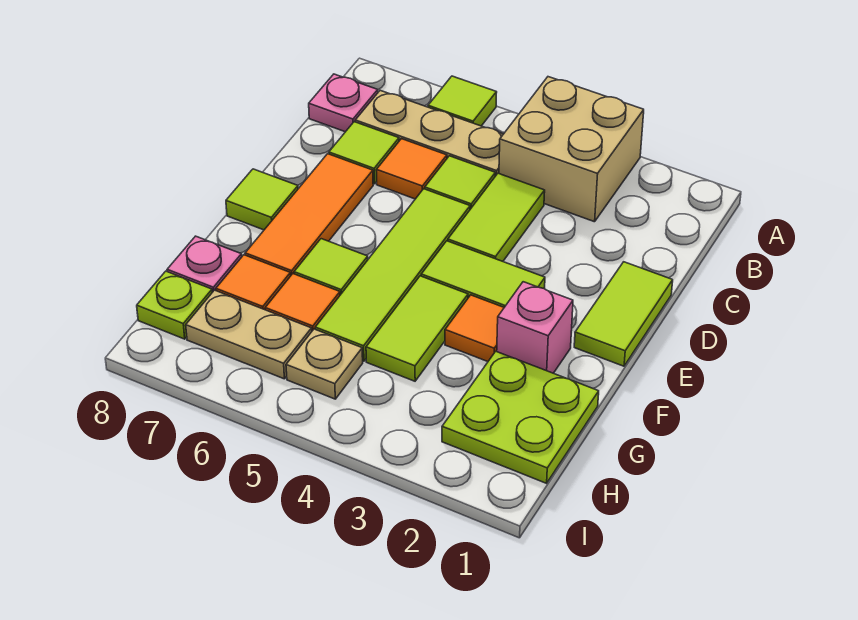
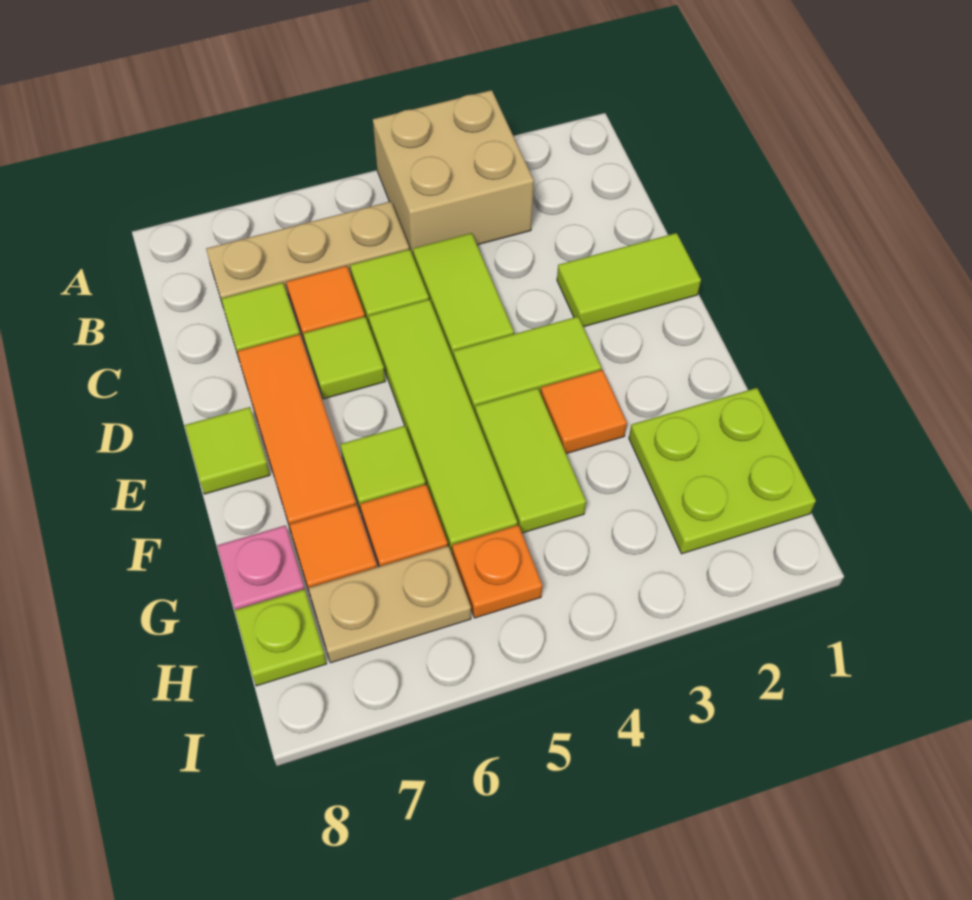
lime 1x1 tile [428,76,497,126] -> lime 1x1 tile moved to [303,317,385,399]
pink 1x1 plate [309,74,378,132] -> none
lime 1x2 tile [574,262,673,366] -> lime 1x2 tile turned to [557,233,701,327]
pink 1x1 brick [497,282,573,373] -> none
tan 1x1 plate [286,329,363,399] -> orange 1x1 plate [452,525,542,618]

